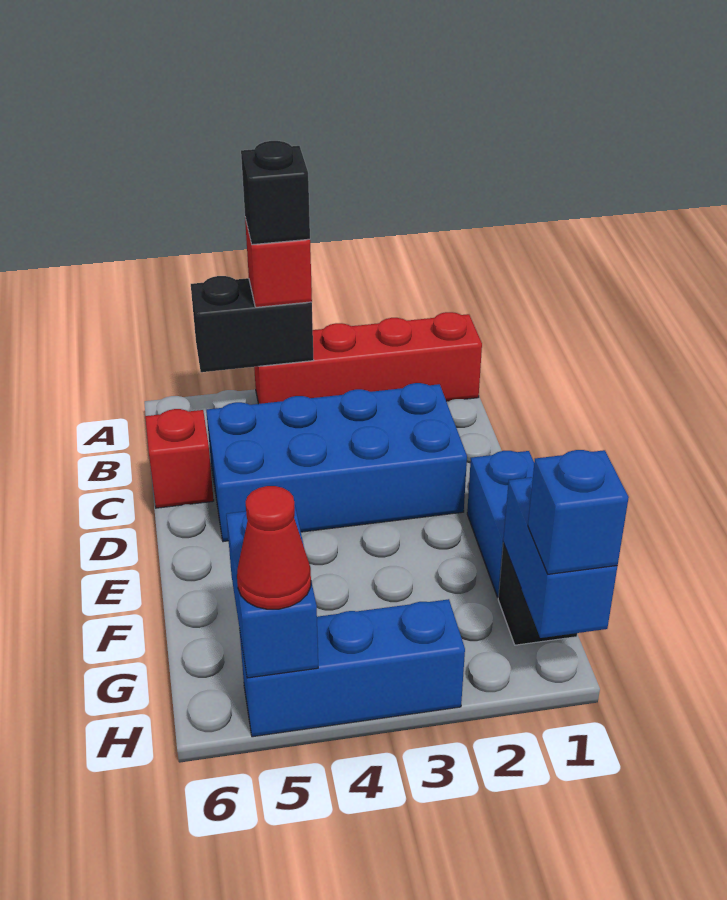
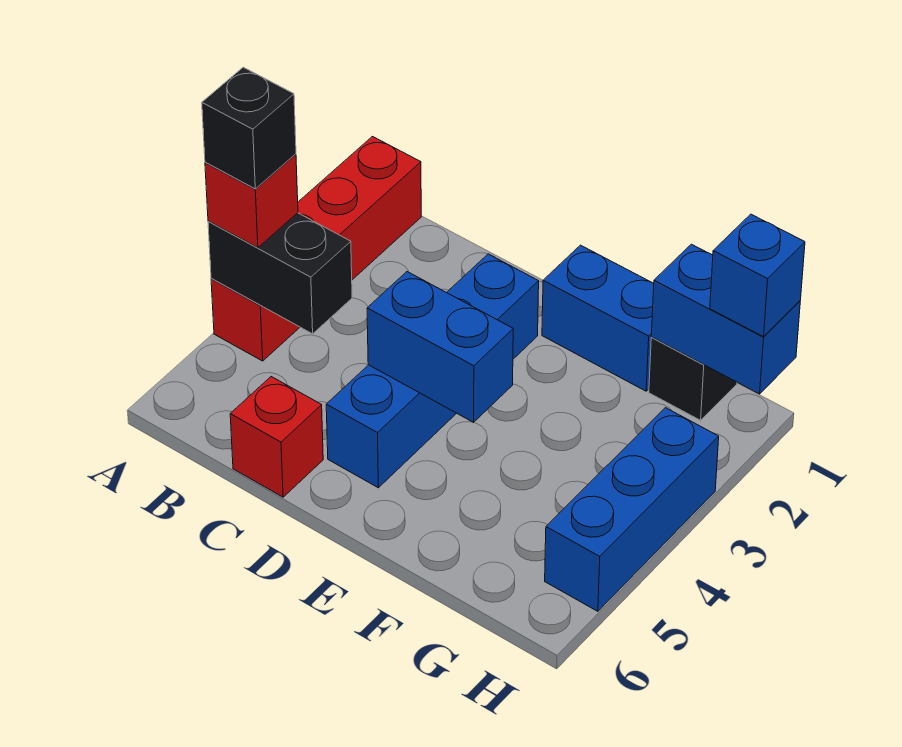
black 1x2 brick [191,276,314,372] -> black 1x2 brick turned to [208,213,352,334]
blue 2x4 brick [206,383,467,542] -> blue 1x4 brick [326,254,539,488]
blue 1x2 brick [226,506,318,678] -> blue 1x2 brick moved to [367,272,513,423]
red 1x1 cone [237,486,311,609] -> none

